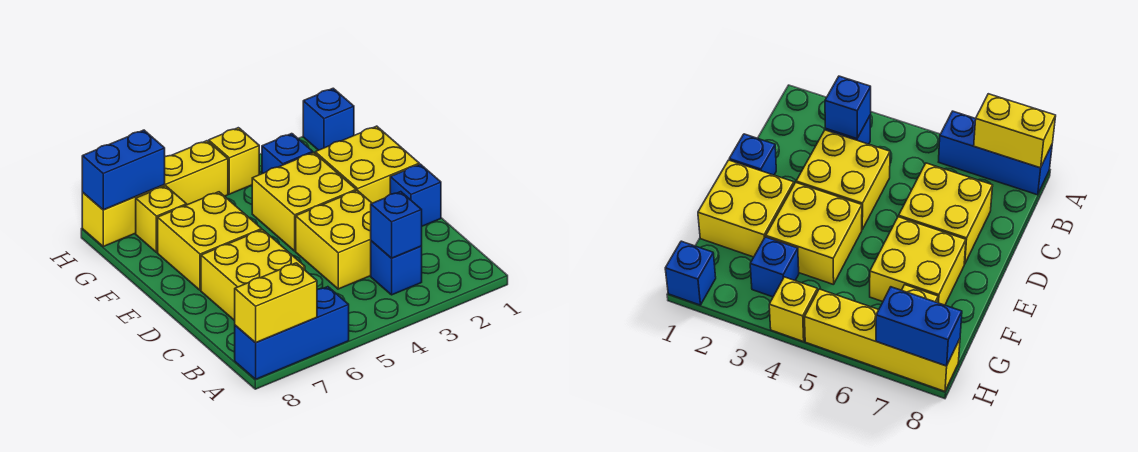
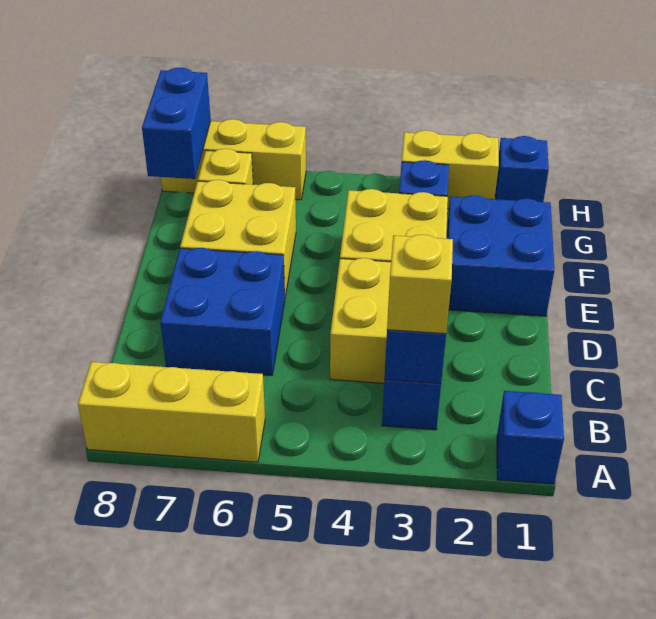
blue 1x3 brick [235,287,349,379] -> yellow 1x3 brick [78,362,265,462]
yellow 1x2 brick [235,263,317,343] -> yellow 1x2 brick moved to [402,130,499,209]
yellow 2x2 brick [201,230,305,321] -> blue 2x2 brick [160,248,285,375]
blue 1x1 brick [390,164,441,226] -> blue 1x1 brick moved to [497,391,564,484]
yellow 2x2 brick [315,126,419,203] -> blue 2x2 brick [446,195,554,316]
yellow 1x1 brick [209,128,259,194] -> yellow 1x1 brick moved to [387,235,453,334]
yellow 1x4 brick [82,141,228,246] -> yellow 1x3 brick [161,119,306,200]
blue 1x2 brick [82,130,165,210] -> blue 1x2 brick turned to [142,68,211,179]

